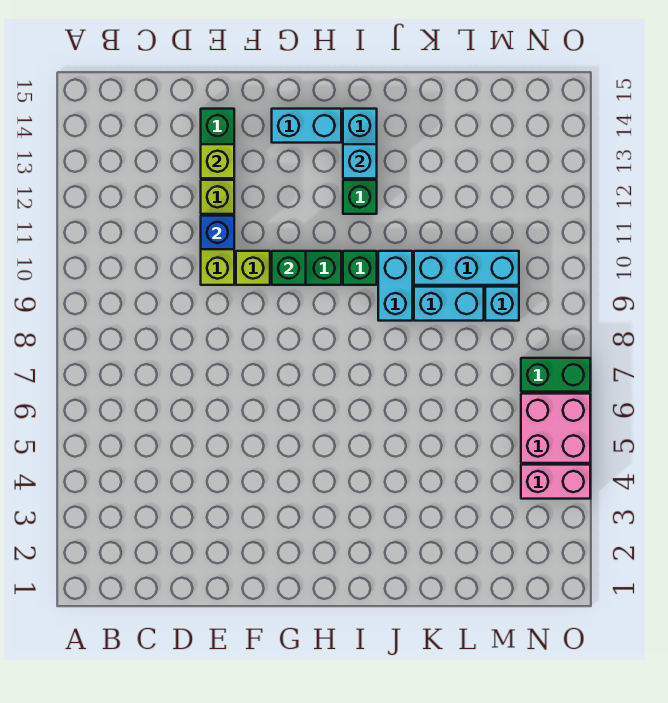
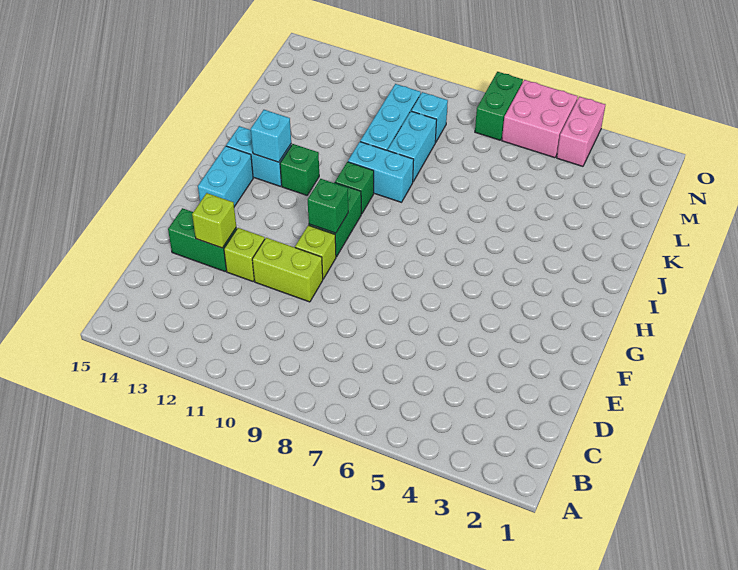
blue 1x1 brick [201,216,234,249] -> none

